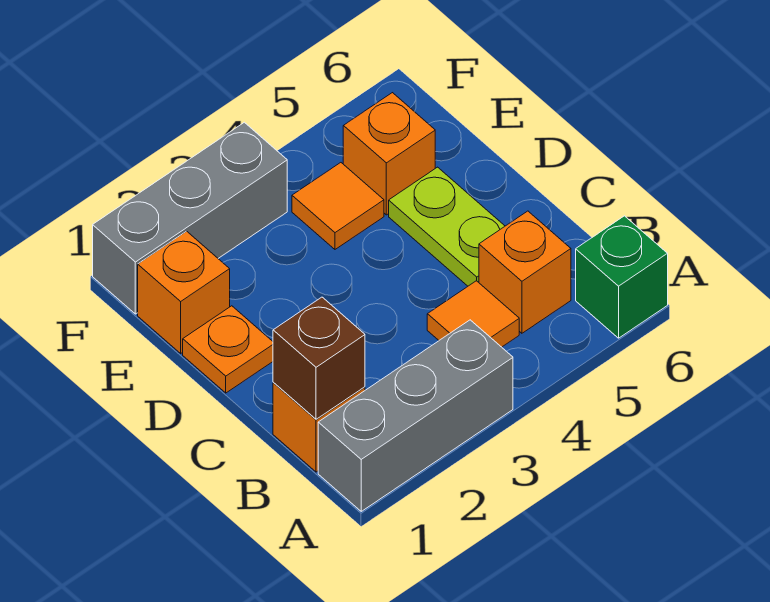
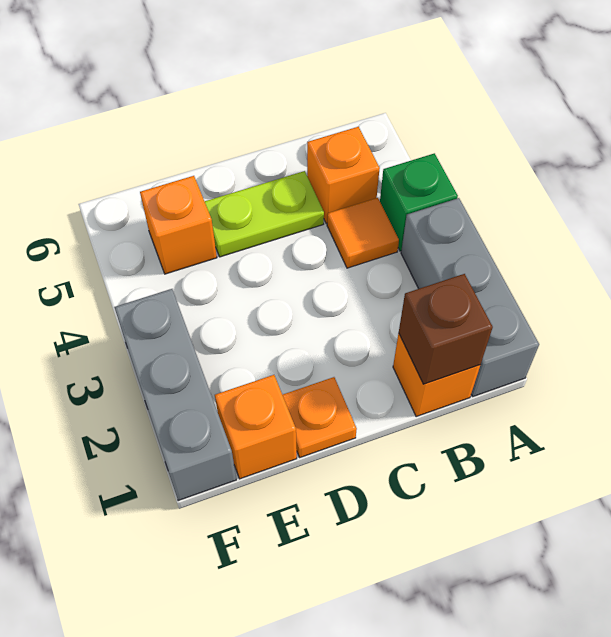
green 1x1 brick [576,216,668,338] -> green 1x1 brick moved to [380,153,458,251]
orange 1x1 tile [292,163,384,249] -> none

